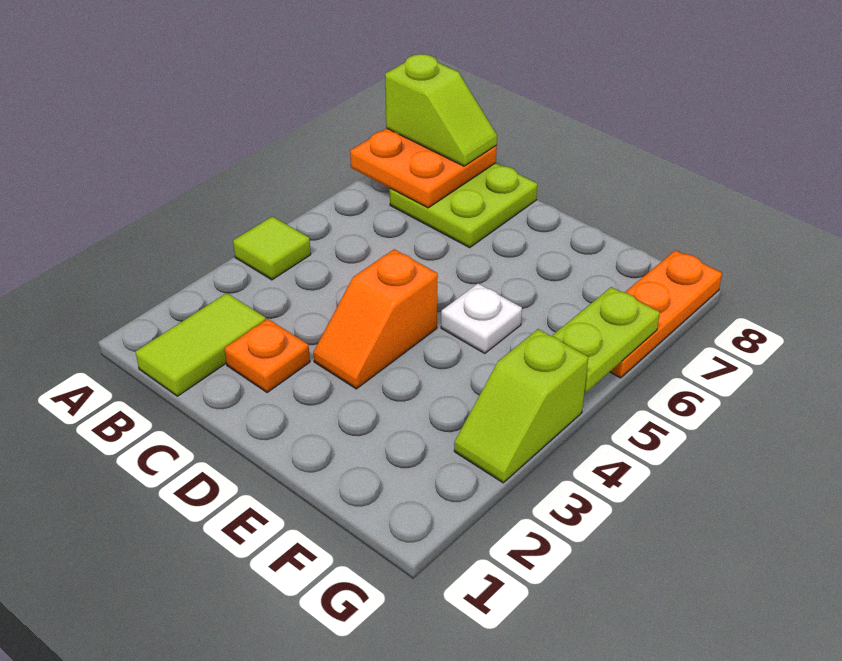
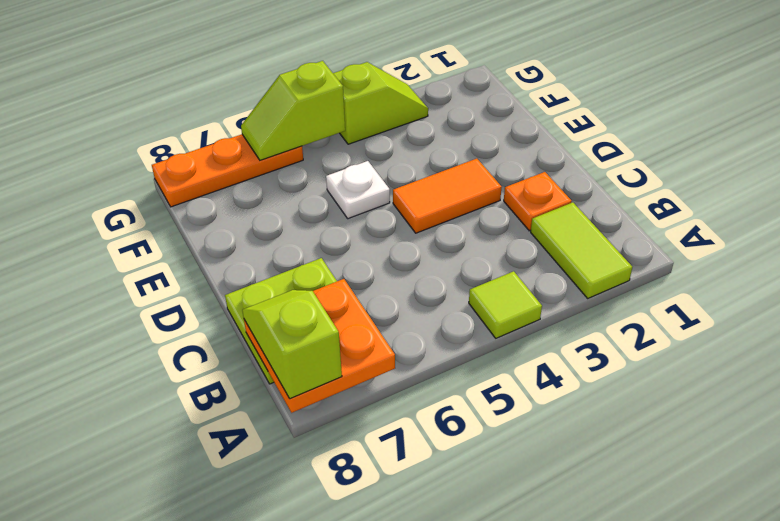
lime 1x2 tile [136,293,266,396] -> lime 1x2 tile turned to [531,202,632,298]
orange 1x2 slope [313,249,438,389] -> orange 1x2 tile [393,159,501,233]
lime 1x2 plate [552,287,660,393] -> lime 1x2 slope [241,61,345,160]

